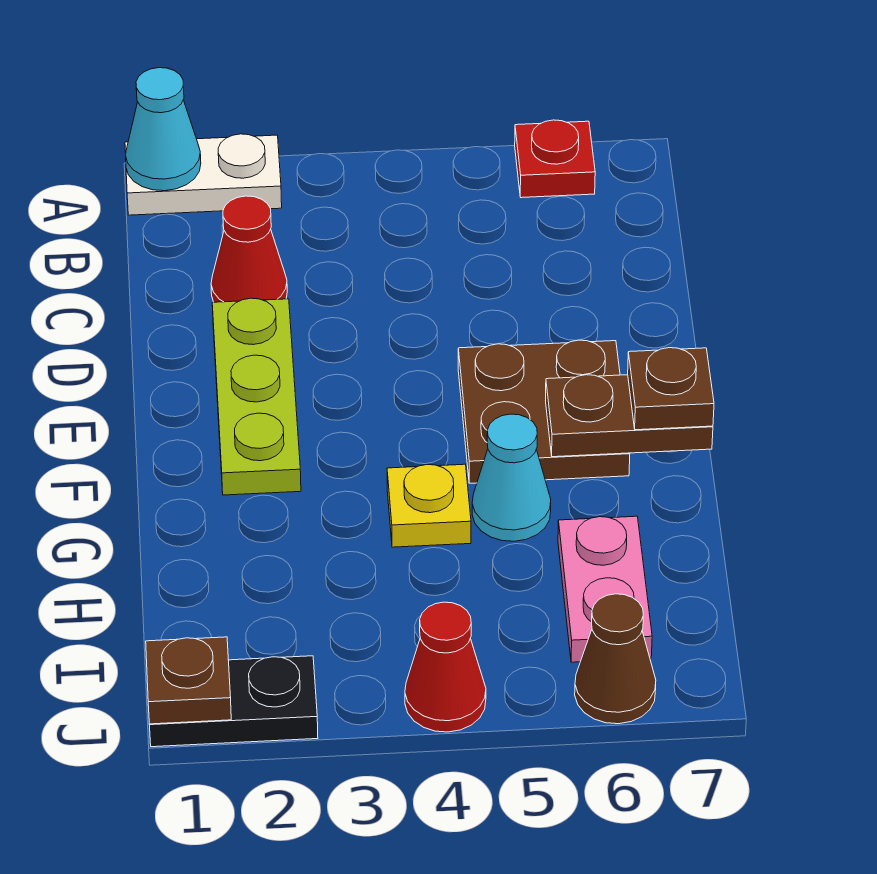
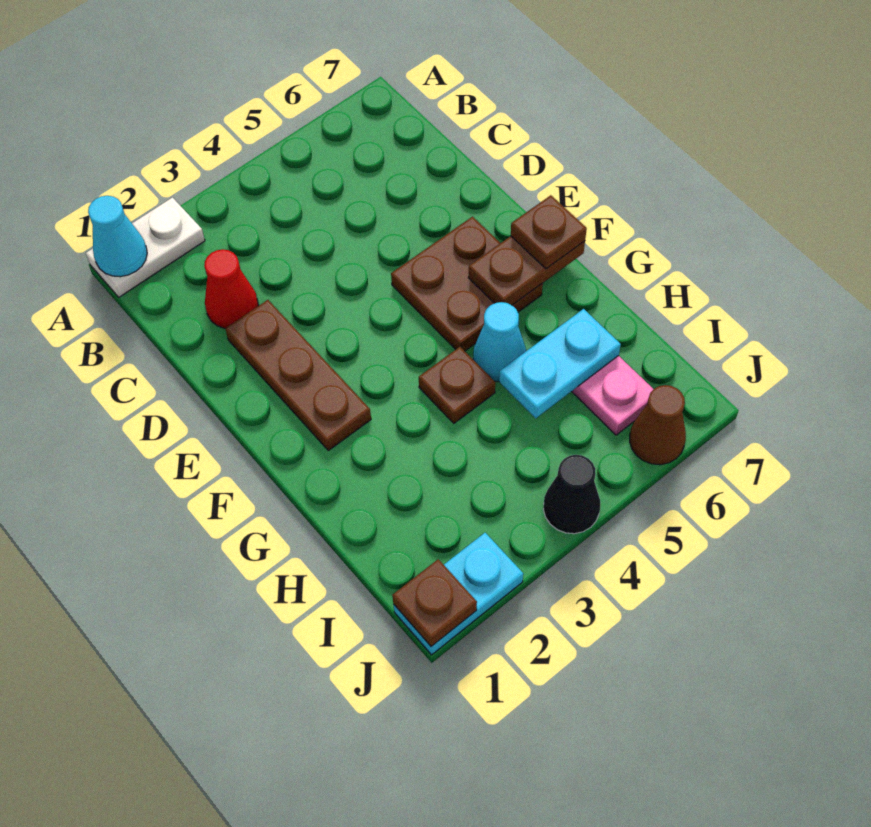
red 1x1 plate [515,120,595,198] -> none
lime 1x3 plate [212,298,301,495] -> brown 1x3 plate [225,300,371,450]
yellow 1x1 plate [387,464,471,547] -> brown 1x1 plate [419,347,495,423]
none -> cyan 1x2 plate [499,309,621,418]
black 1x2 plate [149,656,318,747] -> cyan 1x2 plate [393,533,523,655]
red 1x1 cone [405,602,486,732] -> black 1x1 cone [543,455,600,534]

